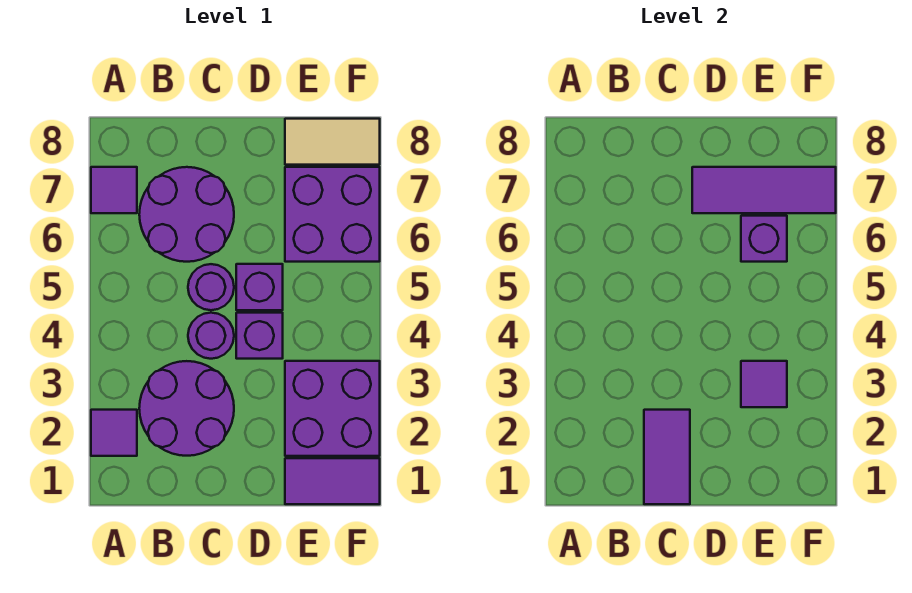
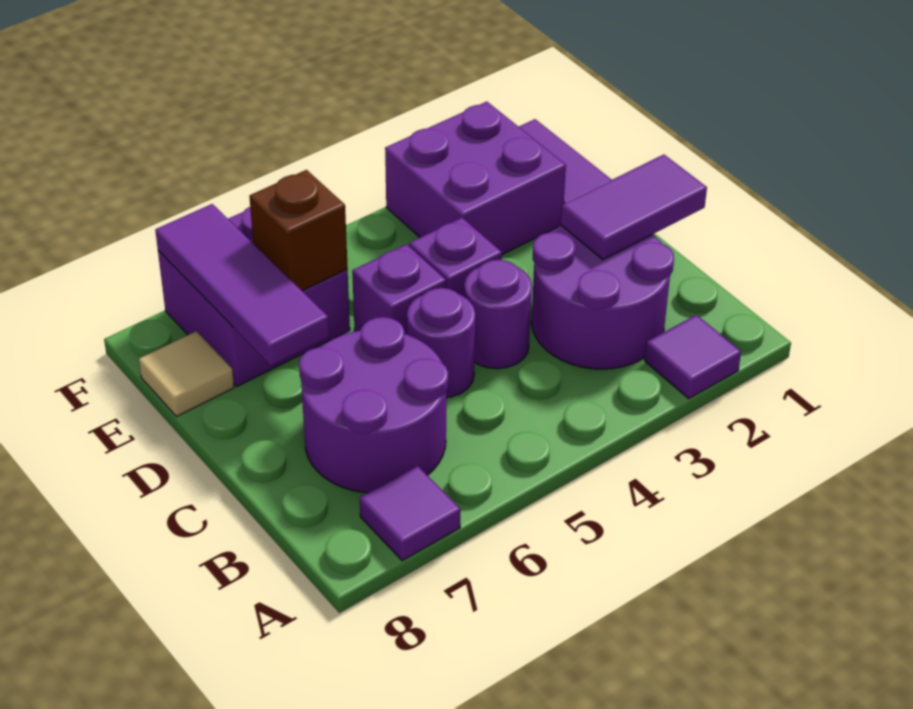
purple 1x1 tile [741,361,787,407] -> none
purple 1x1 brick [741,216,787,262] -> brown 1x1 brick [249,170,348,291]
tan 1x2 tile [285,119,380,165] -> tan 1x1 tile [139,331,234,417]

